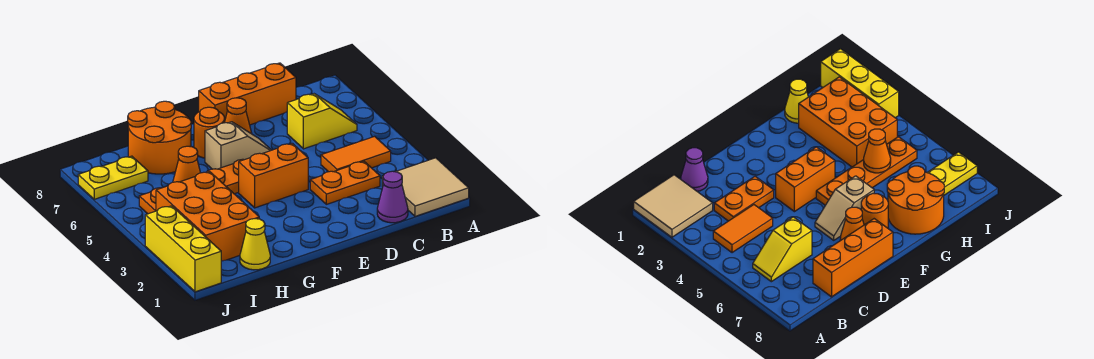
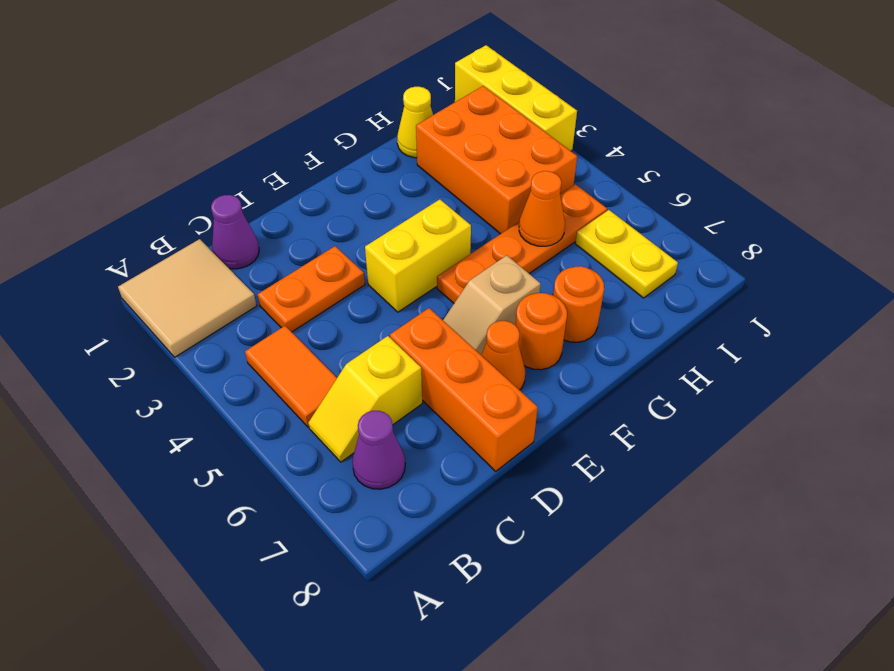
orange 1x2 tile [321,136,391,172] -> orange 1x2 tile turned to [245,326,337,427]
none -> purple 1x1 cone [352,411,405,489]
orange 1x3 brick [199,63,296,125] -> orange 1x3 brick turned to [390,308,538,471]
orange 1x2 brick [239,143,308,208] -> yellow 1x2 brick [365,199,471,312]
orange 2x2 round brick [128,101,191,174] -> orange 1x1 round brick [553,266,604,342]
yellow 1x2 plate [78,156,148,199] -> yellow 1x2 plate turned to [576,210,678,298]

